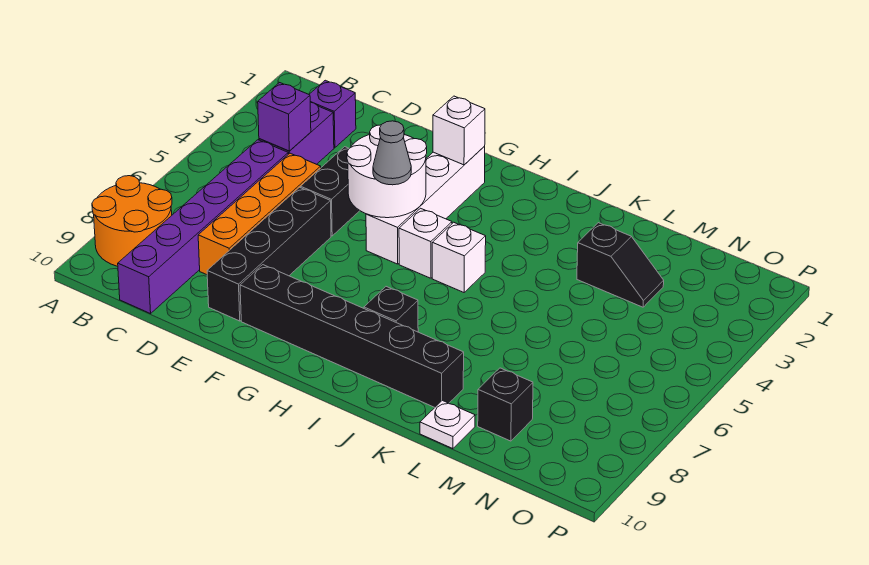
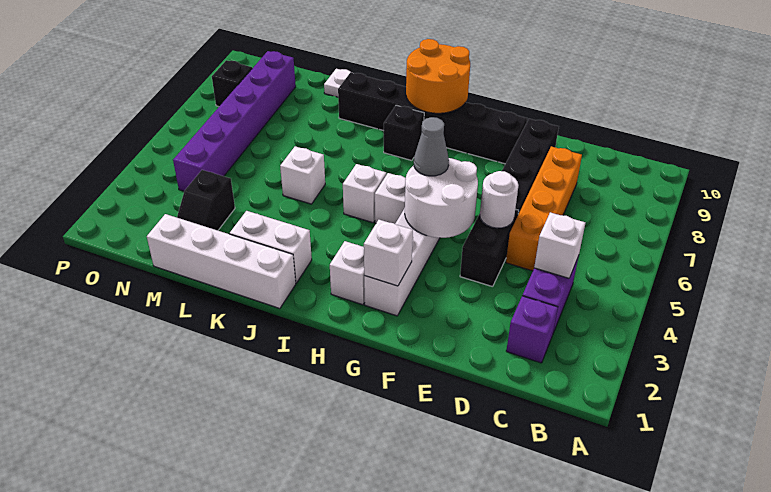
orange 2x2 round brick [92,176,172,266] -> orange 2x2 round brick moved to [406,39,470,113]
purple 1x1 brick [258,83,311,151] -> white 1x1 brick [534,212,586,278]
purple 1x6 brick [118,140,288,314] -> purple 1x6 brick moved to [173,51,296,191]
none -> white 1x1 round brick [480,171,519,228]
none -> white 1x1 brick [330,241,365,305]
none -> white 1x4 brick [147,214,296,309]
none -> white 1x2 brick [230,211,312,283]
none -> white 1x1 brick [280,146,325,204]
black 1x2 slope [577,223,664,307] -> black 1x2 slope turned to [177,170,235,230]
black 1x1 brick [478,368,533,441] -> black 1x1 brick moved to [212,60,252,106]

